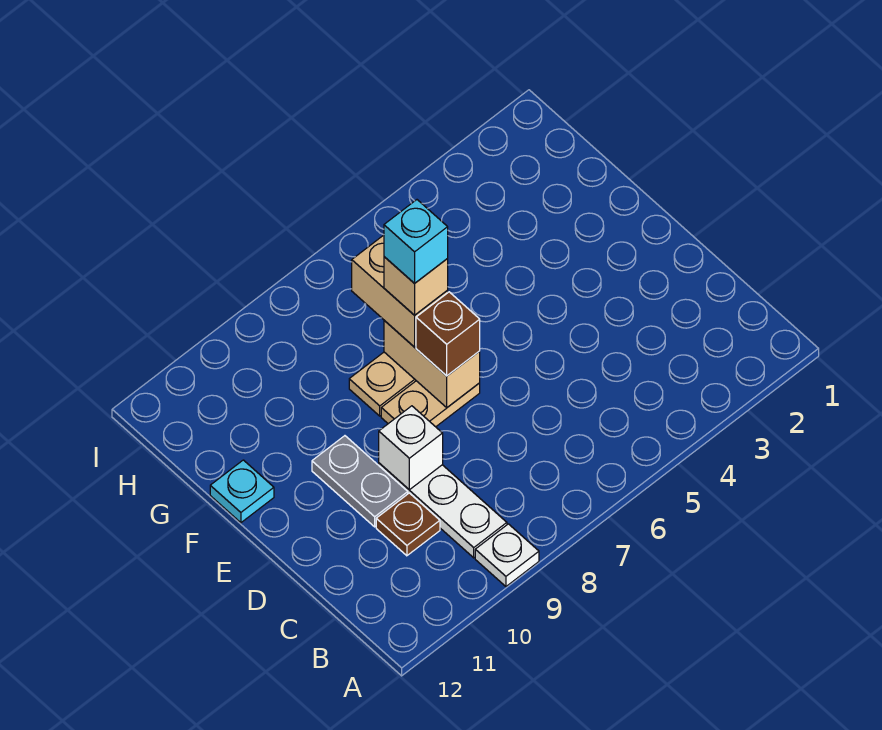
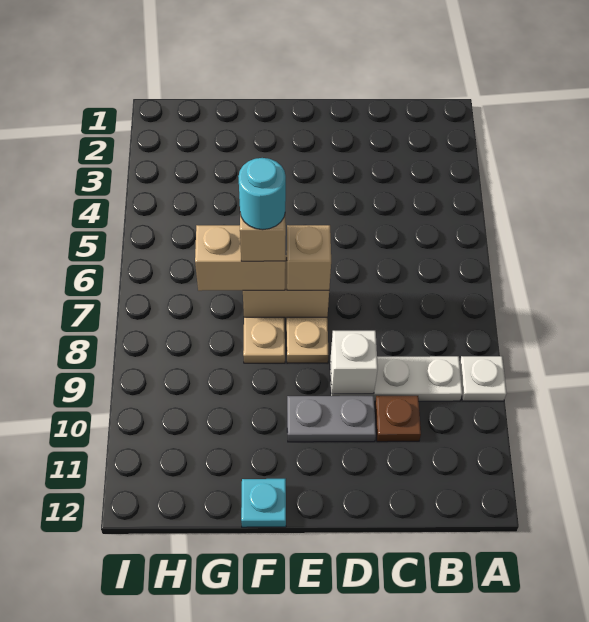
brown 1x1 brick [416,292,480,376] -> tan 1x1 brick [287,225,331,290]
cyan 1x1 brick [384,200,448,284] -> cyan 1x1 round brick [238,158,286,230]

